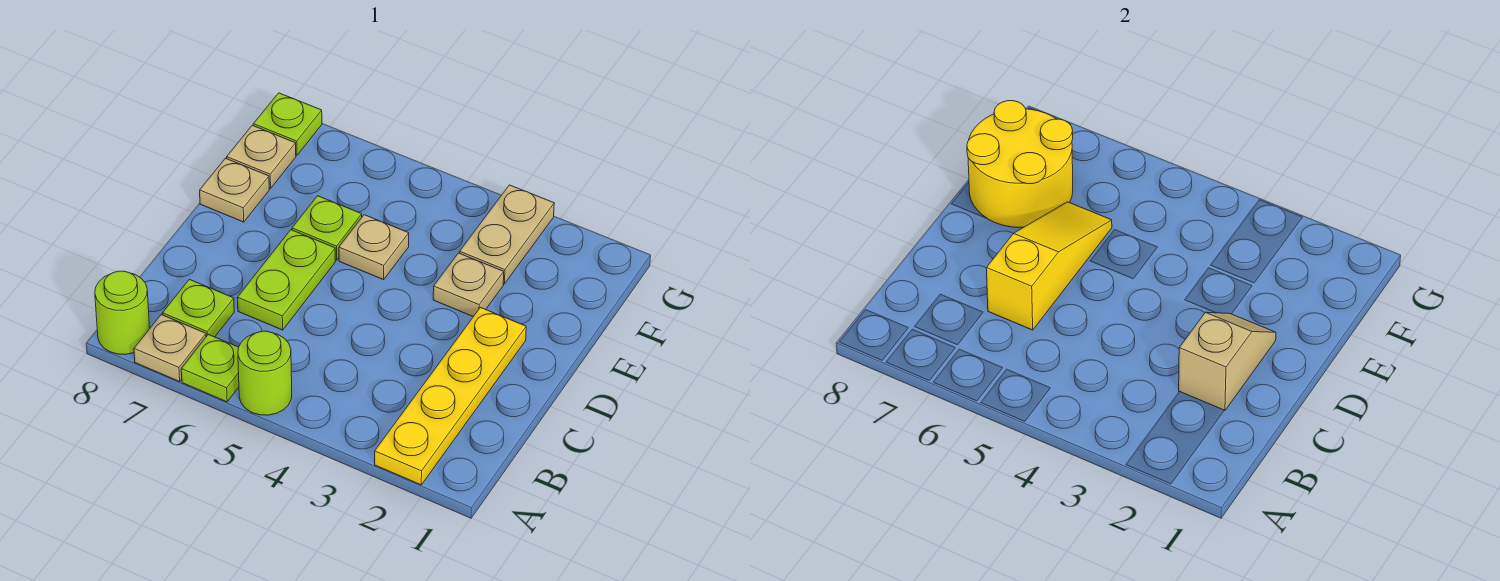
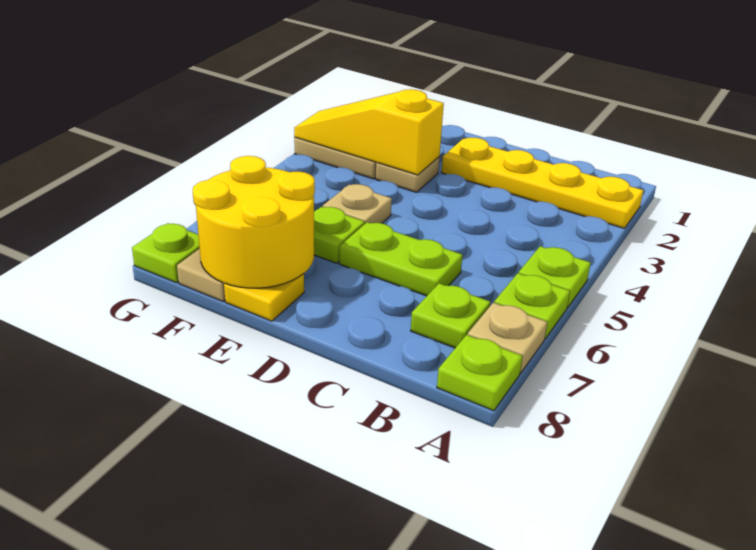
lime 1x1 round brick [238,331,292,415] -> lime 1x1 plate [519,246,591,308]
lime 1x1 round brick [95,271,150,354] -> lime 1x1 plate [437,335,523,411]
tan 1x2 slope [1179,312,1276,411] -> none
yellow 1x3 slope [986,202,1112,330] -> yellow 1x3 slope moved to [294,89,444,175]
tan 1x1 plate [200,158,269,222] -> yellow 1x1 plate [224,274,304,321]

